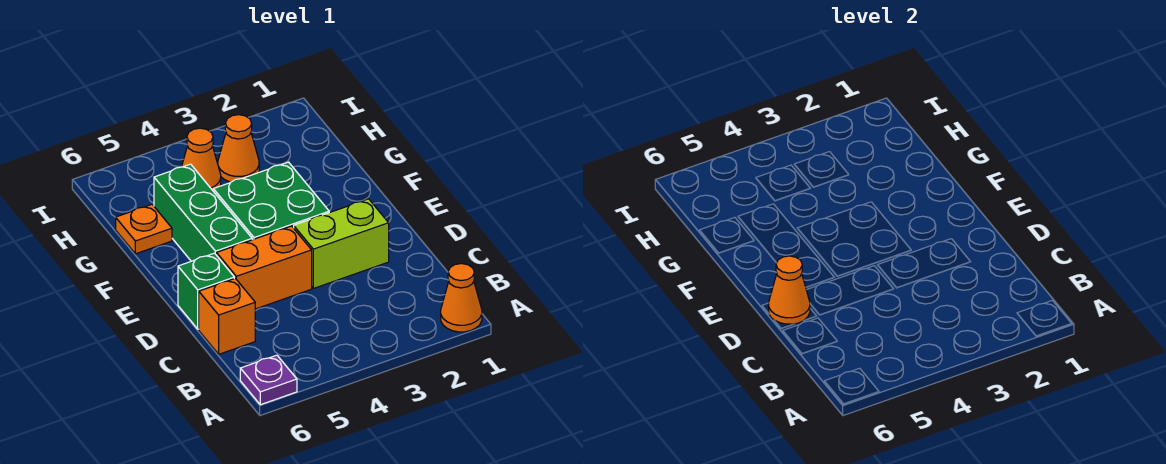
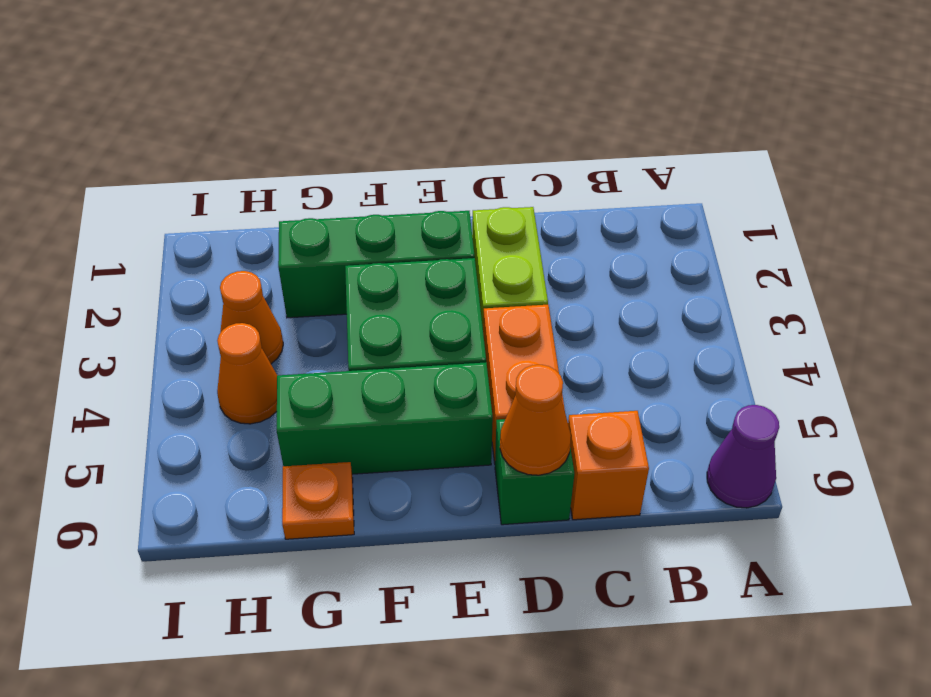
orange 1x1 cone [441,264,482,332] -> none
purple 1x1 plate [240,355,297,405] -> purple 1x1 cone [707,405,779,508]
none -> green 1x3 brick [278,211,475,318]

